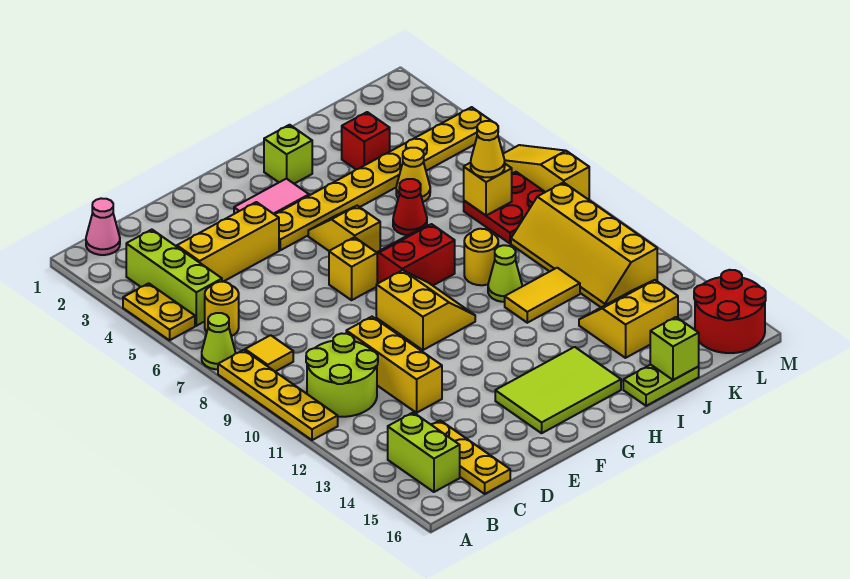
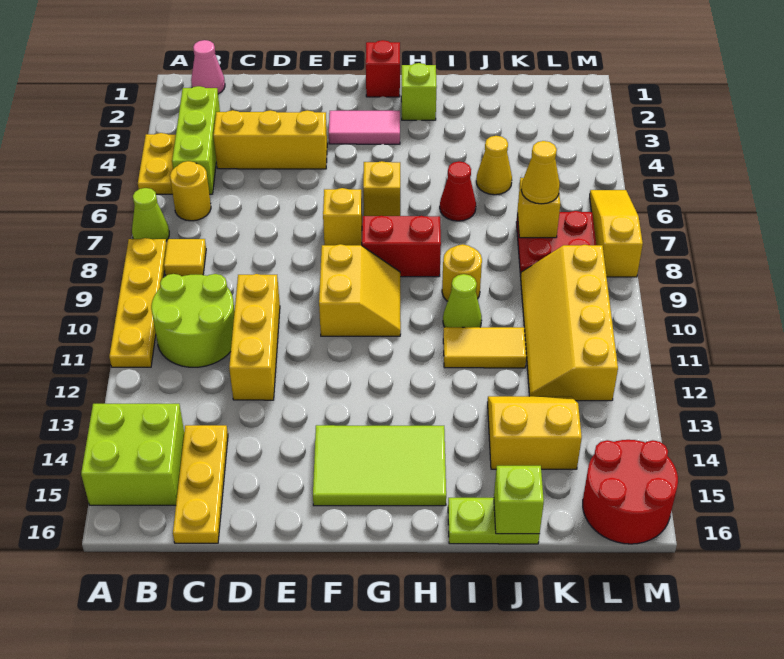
lime 1x2 brick [388,412,460,492] -> lime 2x2 brick [81,404,184,505]
yellow 1x8 plate [274,107,491,250] -> none
red 1x1 brick [342,112,390,169] -> red 1x1 brick moved to [366,40,400,97]

